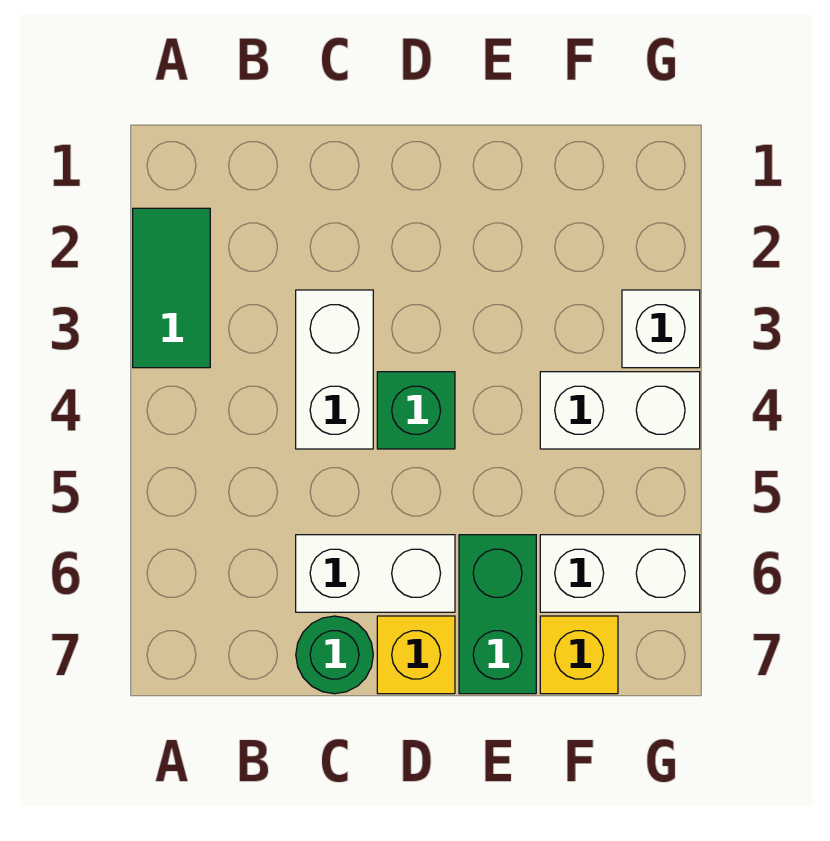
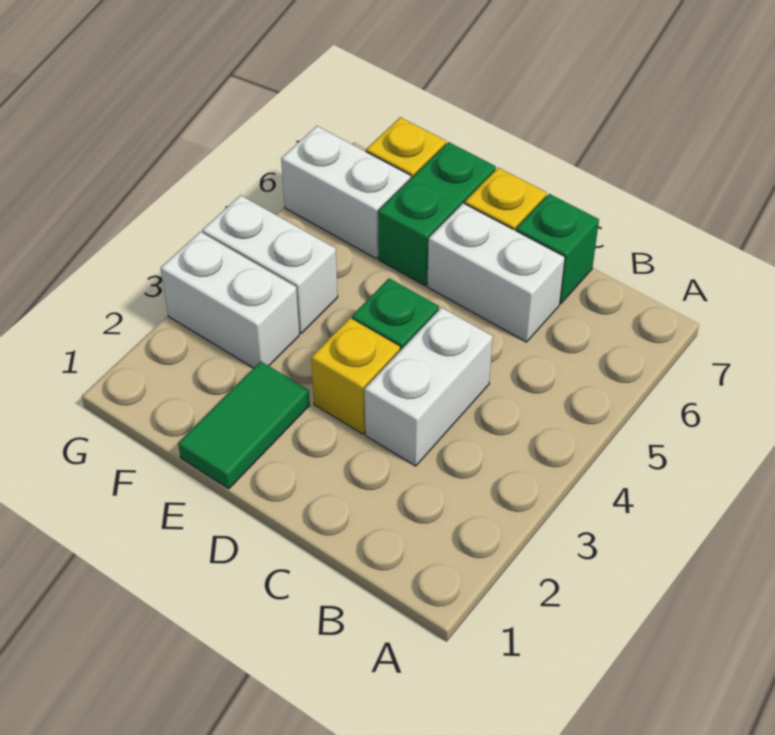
green 1x2 tile [133,208,210,368] -> green 1x2 tile moved to [178,361,310,489]
green 1x1 round brick [296,616,373,694] -> green 1x1 brick [516,194,599,304]
none -> yellow 1x1 brick [311,318,400,434]
white 1x1 brick [622,290,700,368] -> white 1x2 brick [161,232,299,368]

